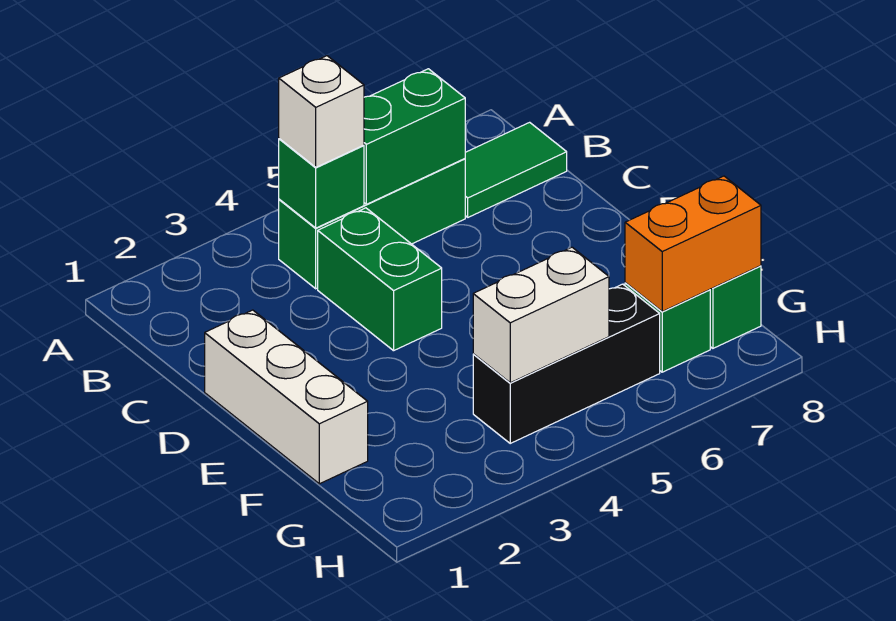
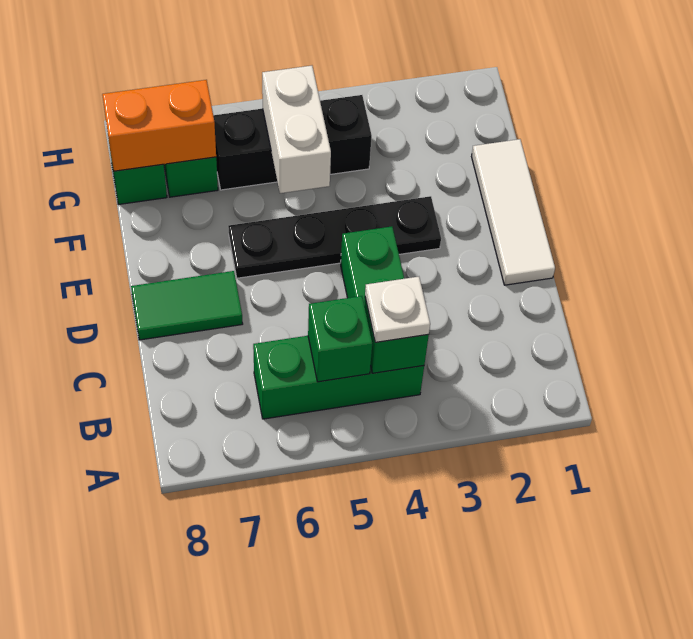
white 1x1 brick [279,56,364,167] -> white 1x1 plate [365,277,430,342]
green 1x2 brick [364,69,465,204] -> green 1x1 brick [308,296,372,382]
green 1x2 tile [465,122,567,217] -> green 1x2 tile moved to [131,271,243,340]
white 1x3 brick [205,310,368,484] -> white 1x3 tile [472,139,555,285]
none -> black 1x4 plate [228,196,441,278]
white 1x2 brick [473,247,609,383] -> white 1x2 brick turned to [262,66,331,193]

